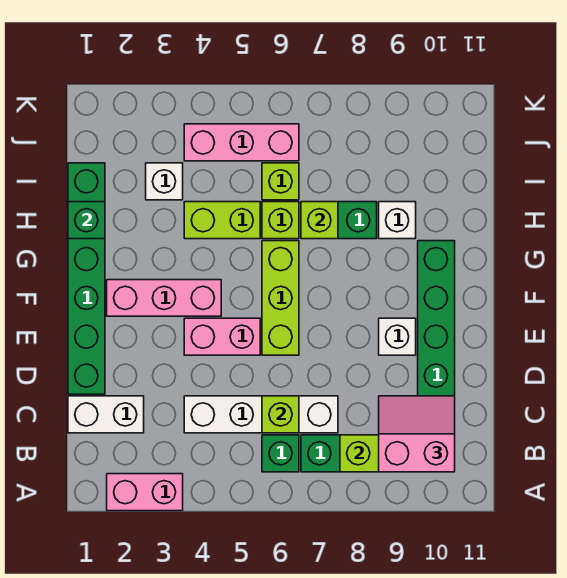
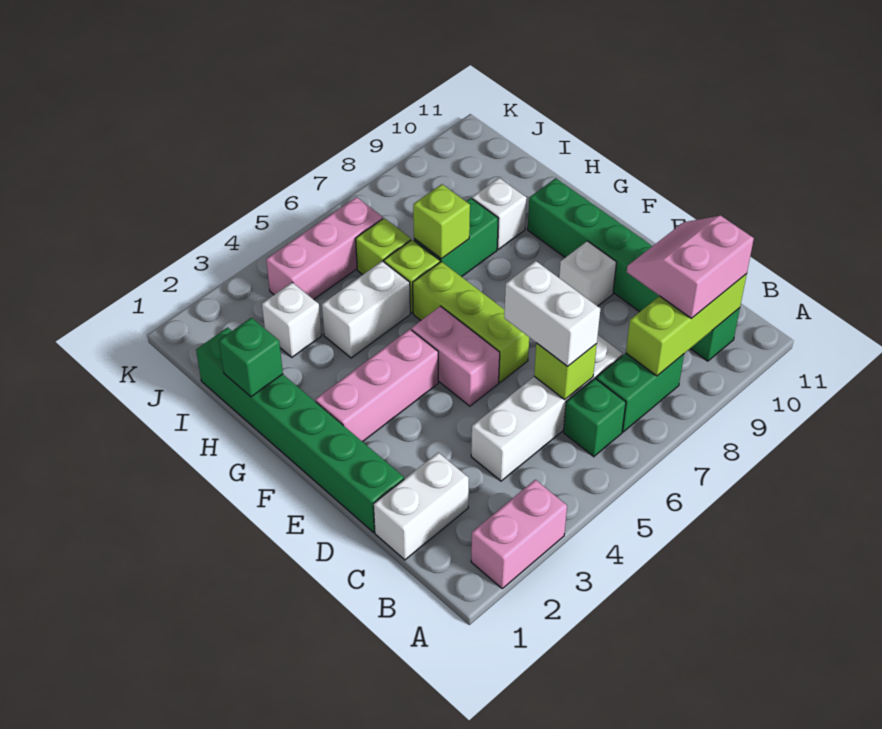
none -> white 1x2 brick [504,261,600,367]
pink 1x2 brick [184,318,260,355] -> pink 1x2 brick turned to [411,306,500,406]
lime 1x2 brick [184,202,260,239] -> white 1x2 brick [322,261,410,358]

